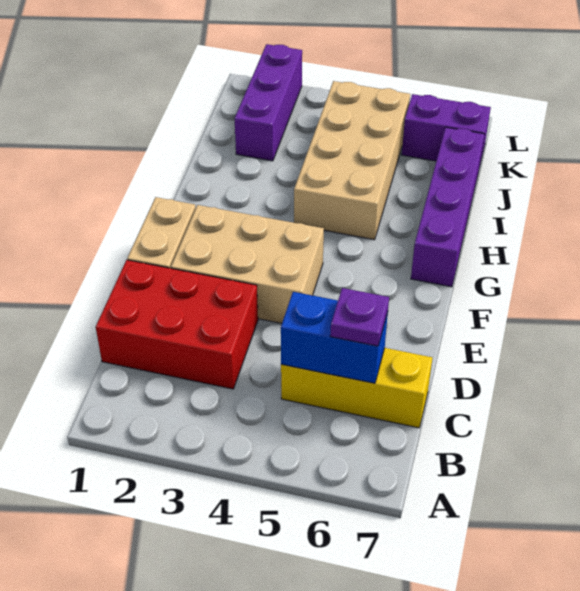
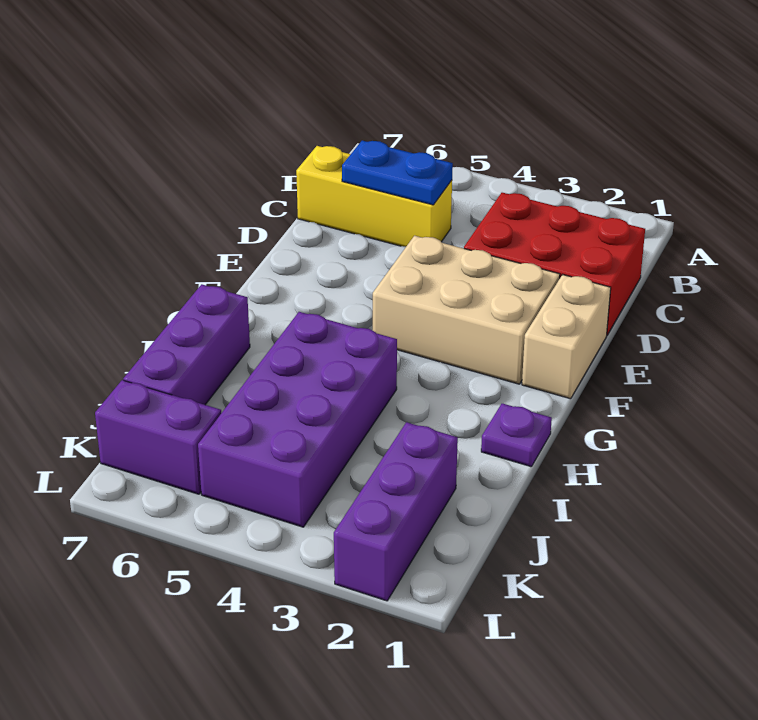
blue 1x2 brick [281,292,388,383] -> blue 1x2 plate [342,141,453,205]
purple 1x1 plate [330,288,389,346] -> purple 1x1 plate moved to [481,403,552,467]
purple 1x4 brick [411,127,485,287] -> purple 1x3 brick [123,284,250,405]
tan 2x4 brick [294,81,410,240] -> purple 2x4 brick [198,312,397,527]

